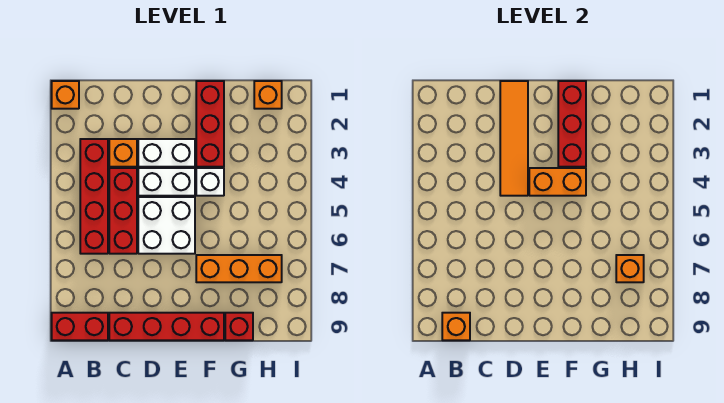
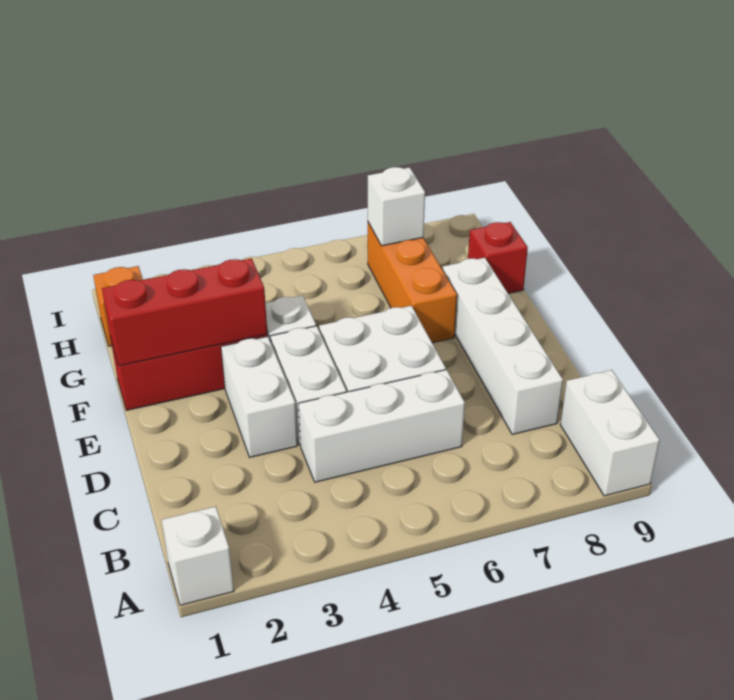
orange 1x1 brick [52,81,79,109] -> white 1x1 brick [162,507,234,605]
red 1x2 brick [52,313,108,340] -> white 1x2 brick [560,370,660,496]
red 1x4 brick [80,139,108,254] -> none
orange 1x1 brick [442,313,470,340] -> none
orange 1x1 brick [109,139,137,167] -> none
red 1x3 brick [109,168,137,254] -> white 1x3 brick [299,370,465,482]
none -> white 1x4 brick [443,258,563,434]
red 1x4 brick [109,313,224,340] -> none
orange 1x4 tile [500,81,528,196] -> none
orange 1x2 brick [529,168,586,196] -> none
orange 1x1 brick [616,255,644,282] -> white 1x1 brick [368,167,425,246]

